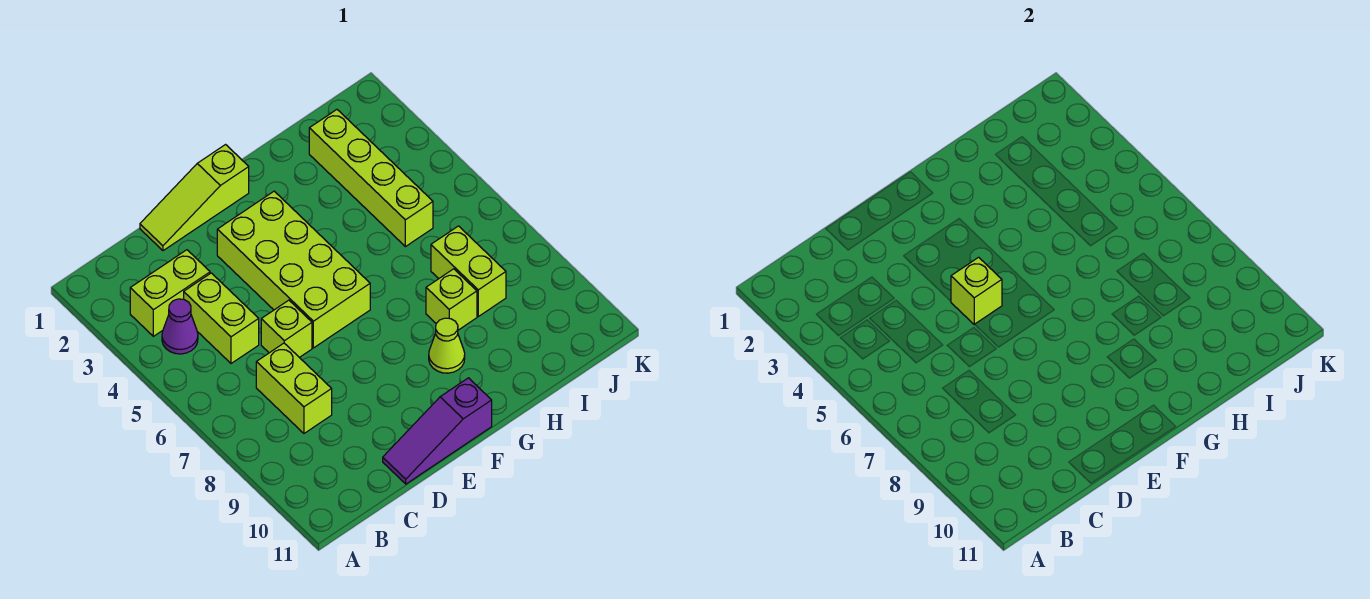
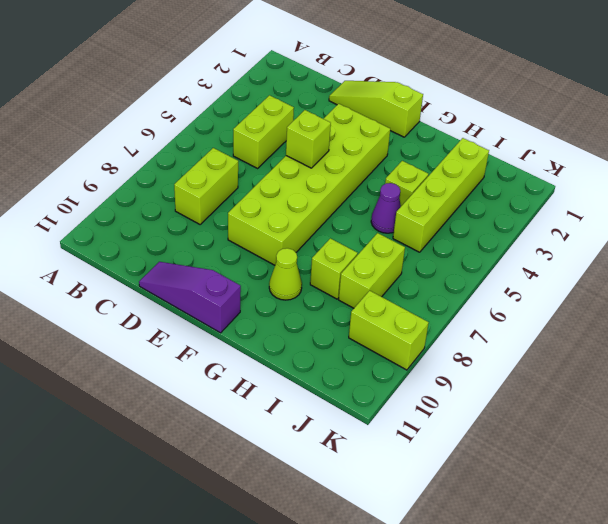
lime 1x2 brick [130,250,210,336] -> lime 1x2 brick moved to [349,291,429,370]
purple 1x1 cone [162,299,198,354] -> purple 1x1 cone moved to [371,183,401,233]
lime 1x1 brick [261,300,312,358] -> lime 1x1 brick moved to [385,161,429,206]
lime 2x4 brick [217,191,370,348] -> lime 2x6 brick [228,104,390,265]

